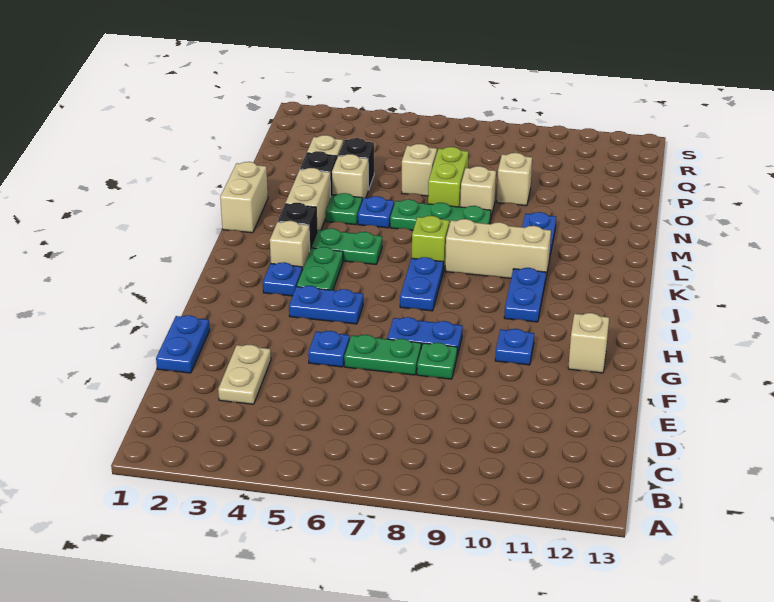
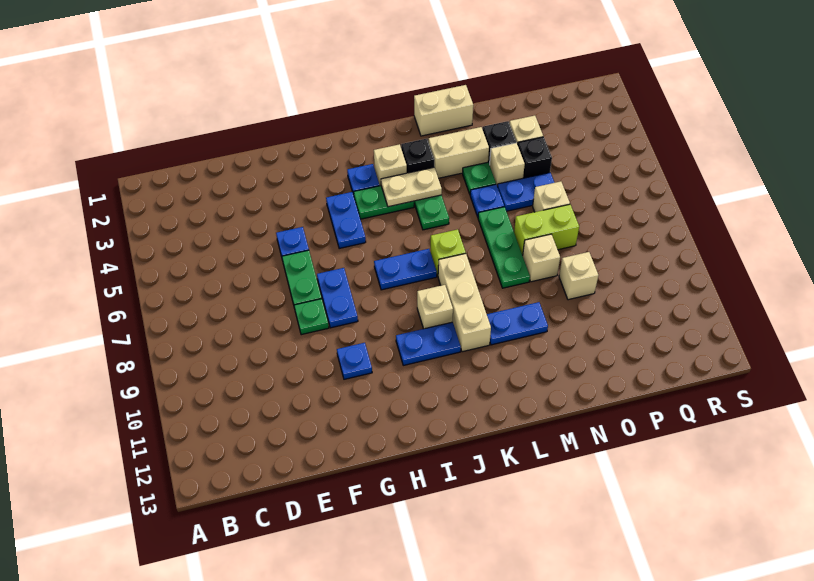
tan 1x2 plate [218,345,271,404] -> tan 1x2 plate moved to [381,167,442,207]
blue 1x2 plate [156,315,210,373] -> blue 1x2 plate moved to [498,173,554,211]
tan 1x1 brick [568,313,609,373] -> tan 1x1 brick moved to [417,285,453,329]

